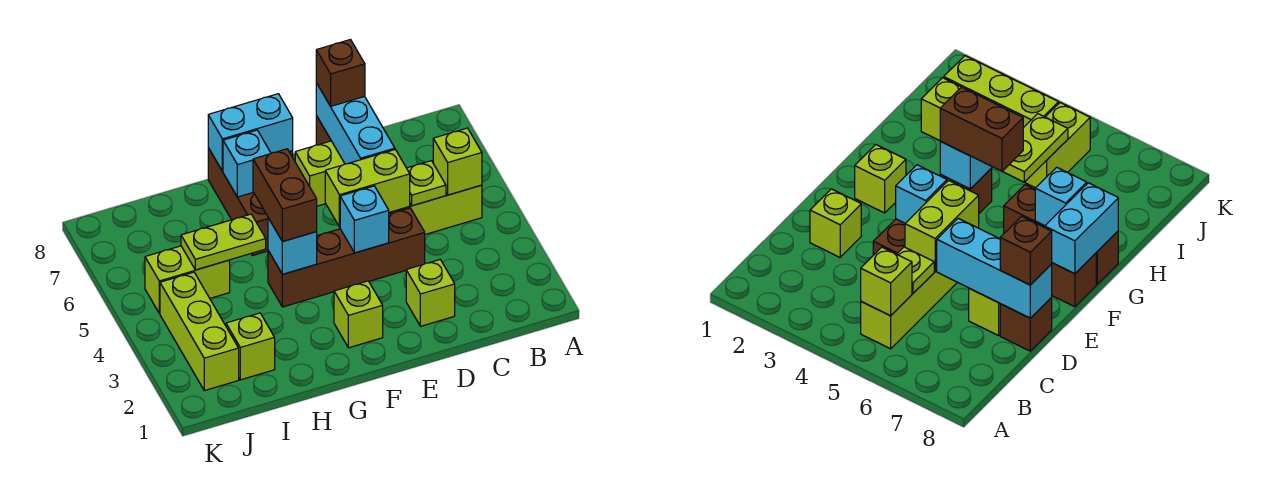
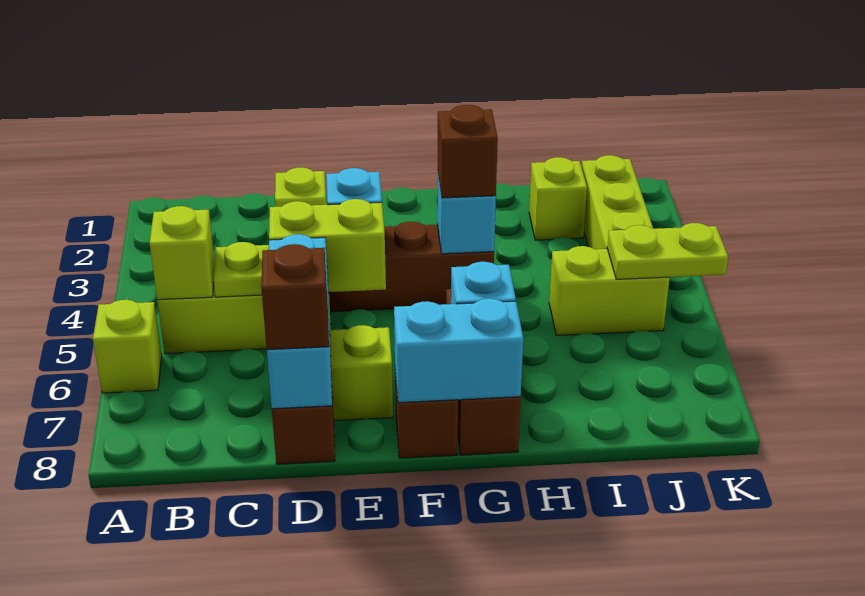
lime 1x1 brick [334,281,383,348] -> lime 1x1 brick moved to [93,300,162,393]
brown 1x2 brick [253,149,317,242] -> brown 1x1 brick [438,105,498,198]
lime 1x2 plate [181,214,266,270] -> lime 1x2 plate moved to [607,223,728,279]

